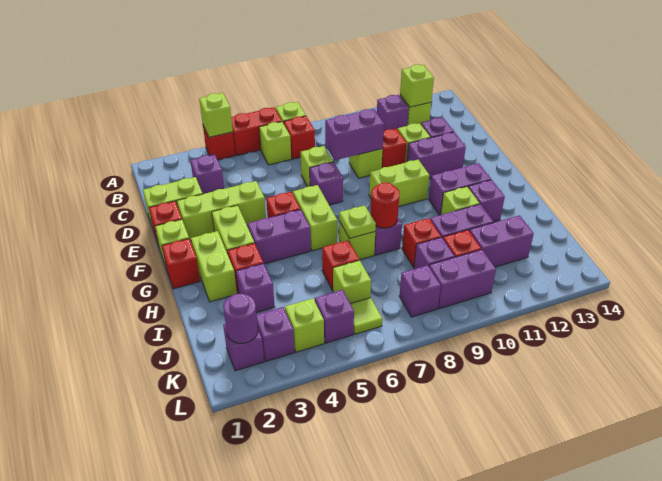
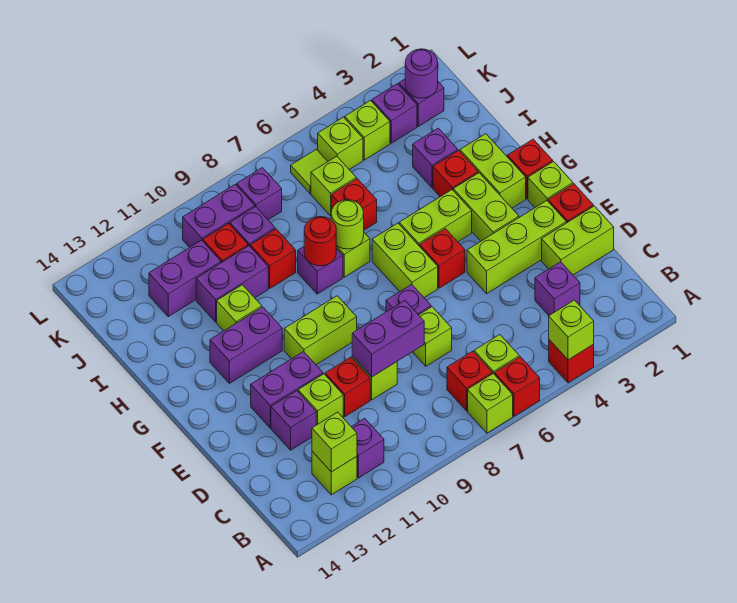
red 1x2 brick [231,107,282,155] -> red 1x1 brick [495,357,540,416]
purple 1x2 brick [248,209,311,264] -> lime 1x2 brick [399,190,472,246]
lime 1x1 plate [339,205,376,239] -> lime 1x1 round brick [331,200,364,249]
purple 1x1 brick [468,180,505,222] -> none
purple 1x1 brick [315,290,354,343] -> lime 1x1 brick [318,117,363,169]

